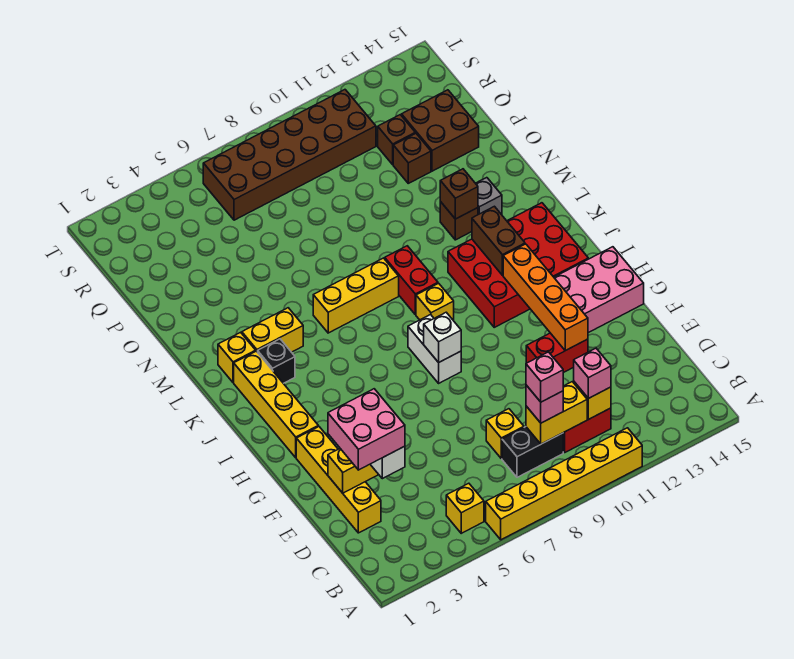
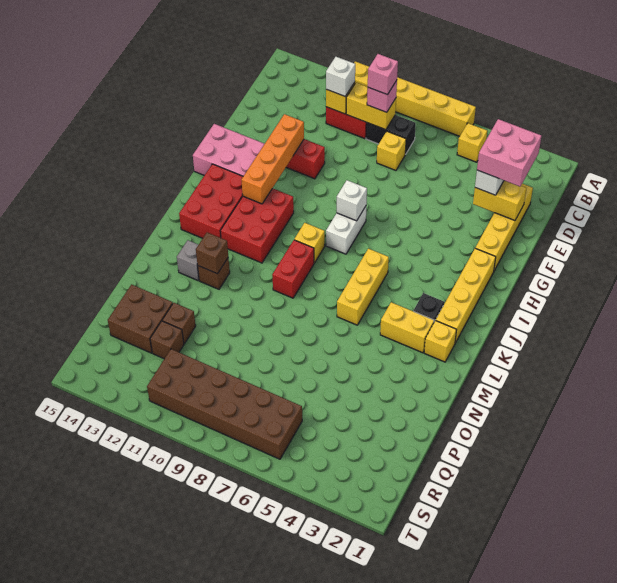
pink 1x1 brick [574,348,611,399] -> white 1x1 brick [326,57,355,96]
brown 1x2 brick [472,206,525,275] -> none
yellow 1x3 brick [313,258,399,333] -> yellow 1x3 brick turned to [337,249,389,325]

